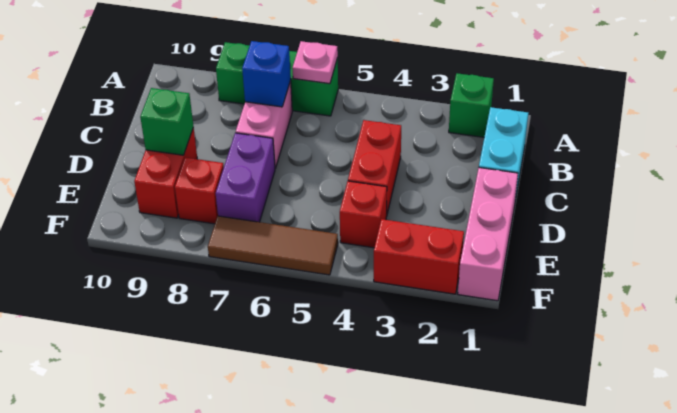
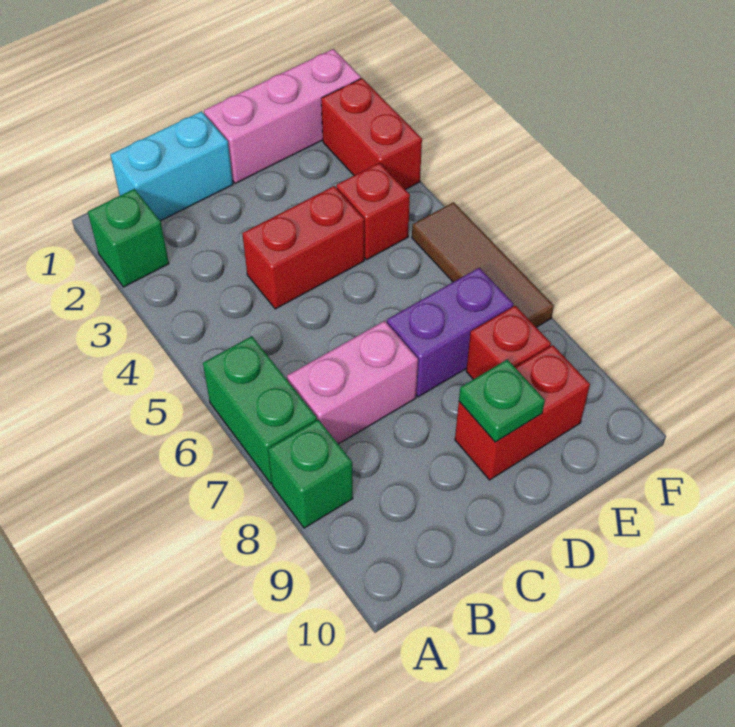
pink 1x1 plate [292,41,338,84] -> none
blue 1x1 brick [242,41,291,107] -> none
green 1x1 brick [140,88,193,155] -> green 1x1 plate [459,359,545,442]

